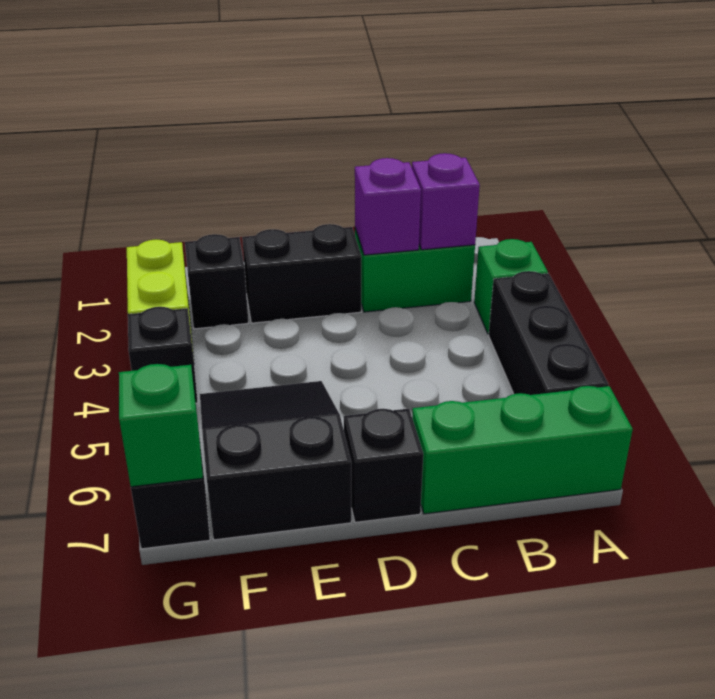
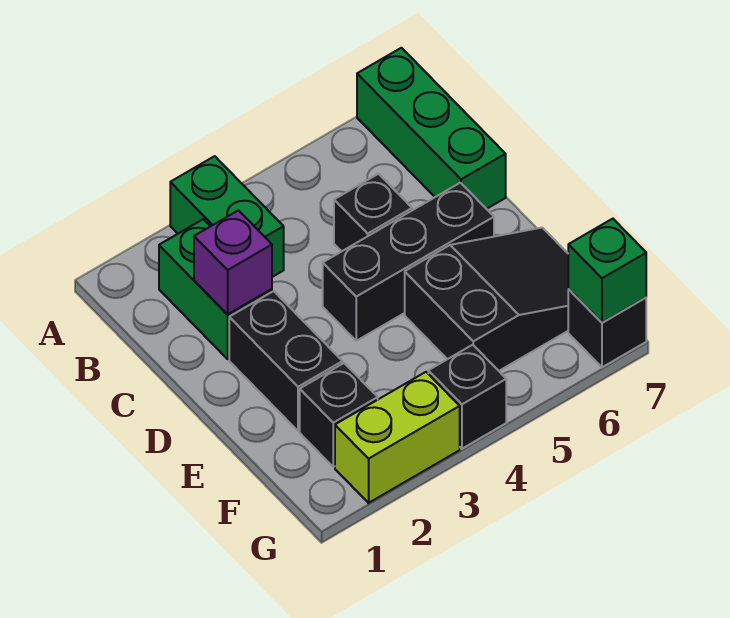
green 1x1 brick [474,239,548,334] -> green 1x2 brick [170,156,284,277]
black 1x3 brick [489,271,609,395] -> black 1x3 brick moved to [323,183,494,341]
purple 1x1 brick [412,153,480,250] -> none
black 1x1 brick [344,409,423,522] -> black 1x1 brick moved to [334,174,412,251]
black 2x3 slope [200,381,351,540] -> black 2x3 slope turned to [405,228,568,371]

